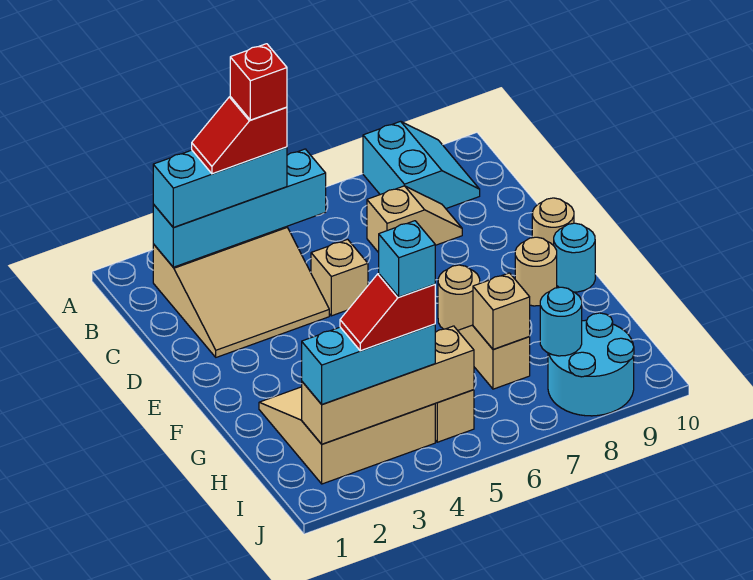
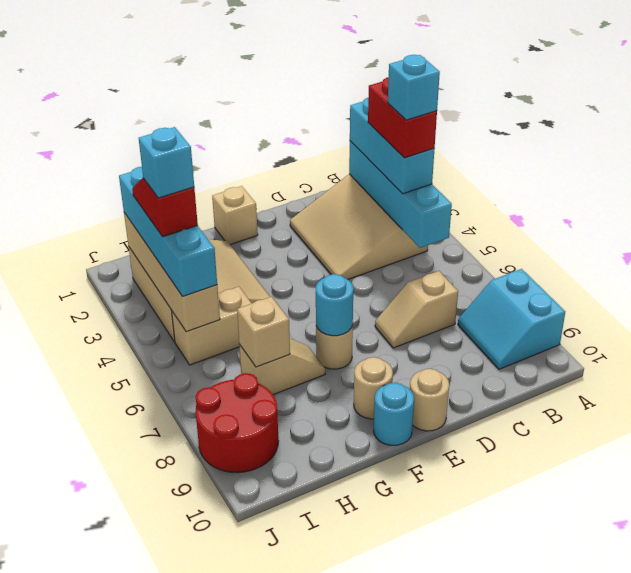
cyan 2x2 slope [363,121,480,208] -> cyan 2x2 slope turned to [458,269,565,369]
red 1x2 slope [192,97,287,174] -> red 1x2 brick [368,77,437,158]
red 1x1 brick [230,44,287,120] -> cyan 1x1 brick [388,55,440,120]
tan 1x2 slope [367,186,462,253] -> tan 1x2 slope turned to [375,271,458,348]
tan 1x1 brick [311,239,368,316] -> tan 1x1 brick moved to [212,186,258,245]
cyan 1x3 brick [302,324,435,404] -> cyan 1x4 brick [119,167,217,296]
cyan 2x2 round brick [548,313,634,416] -> red 2x2 round brick [196,373,278,473]
cyan 1x1 round brick [540,287,582,356] -> cyan 1x1 round brick moved to [316,274,353,336]

